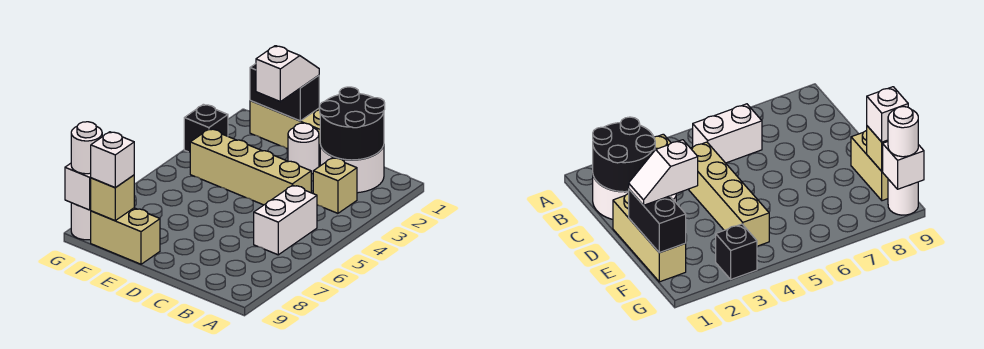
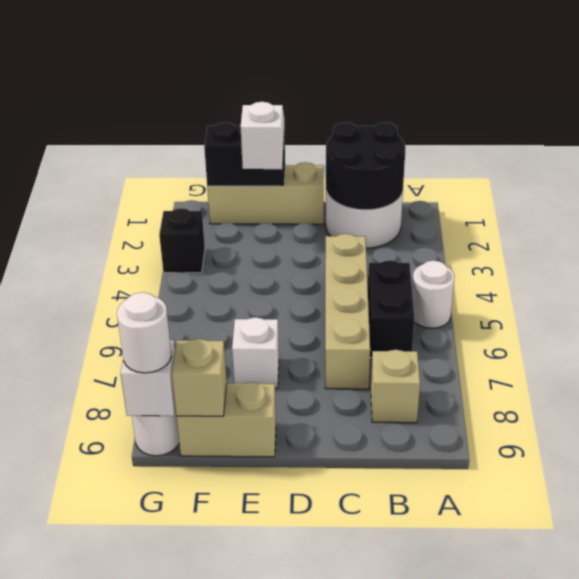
tan 1x1 brick [313,158,357,213] -> tan 1x1 brick moved to [371,350,420,423]
white 1x2 brick [254,185,317,255] -> black 1x2 brick [368,260,415,358]
tan 1x4 brick [190,129,311,205] -> tan 1x4 brick turned to [325,234,370,389]
white 1x1 round brick [288,123,319,174] -> white 1x1 round brick moved to [412,260,455,328]
white 1x1 brick [91,132,134,188] -> white 1x1 brick moved to [232,317,279,388]

